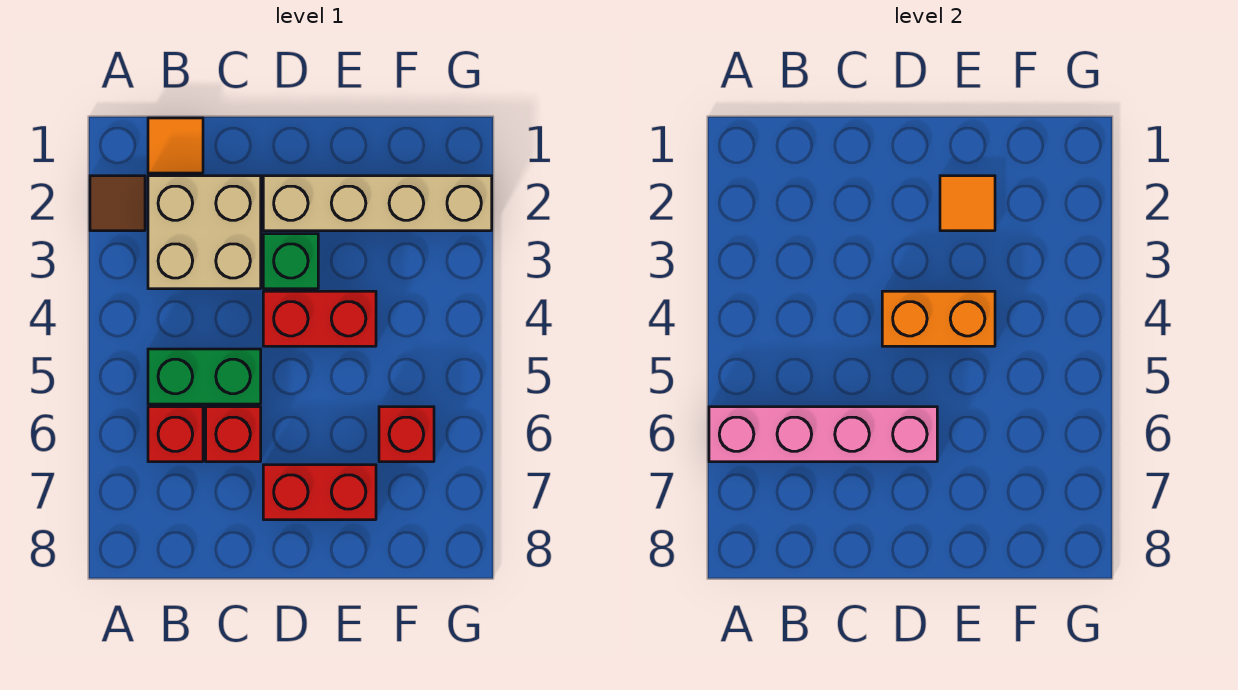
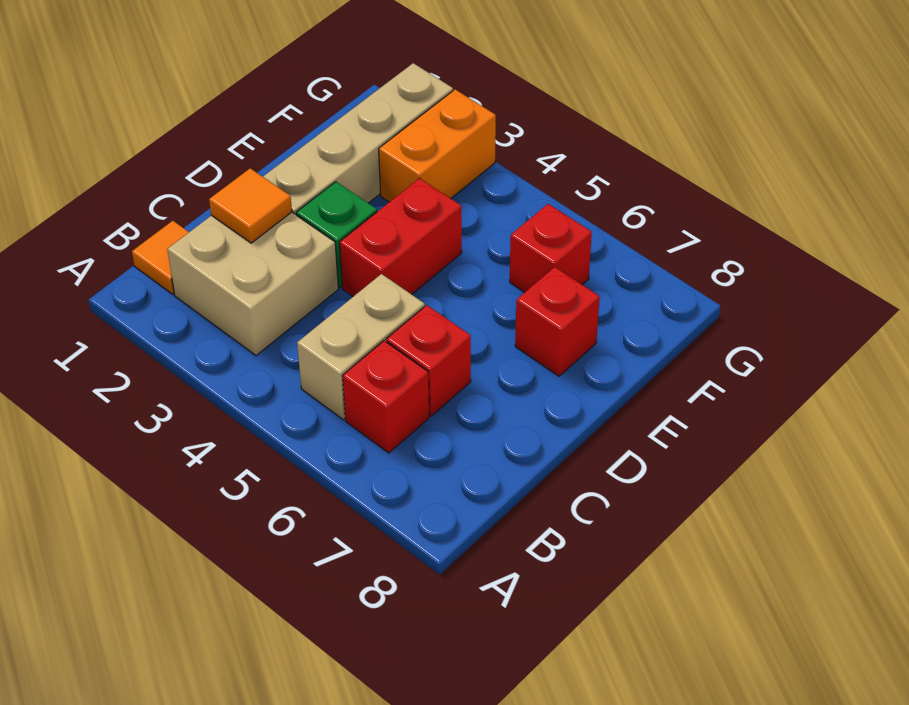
brown 1x1 tile [90,176,145,231] -> none
pink 1x4 brick [709,407,937,462] -> none
green 1x2 brick [148,349,261,404] -> tan 1x2 brick [297,274,425,420]
orange 1x2 brick [882,291,995,346] -> orange 1x2 brick moved to [379,90,496,202]
red 1x2 brick [263,465,376,520] -> red 1x1 brick [515,267,600,376]
orange 1x1 tile [940,176,995,231] -> orange 1x1 tile moved to [209,168,292,243]

